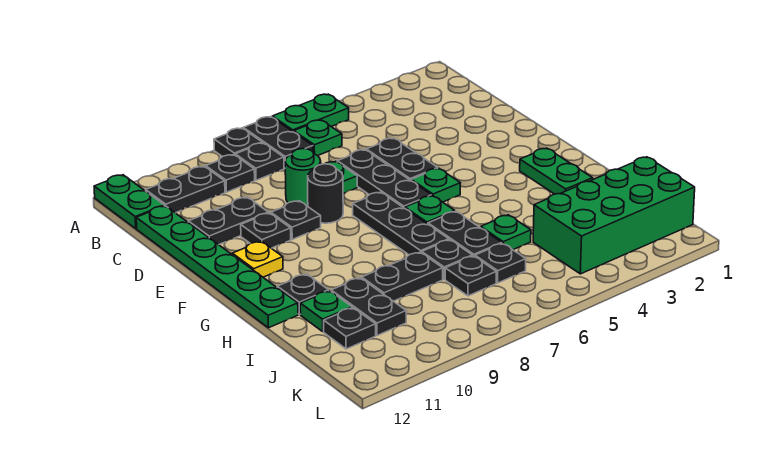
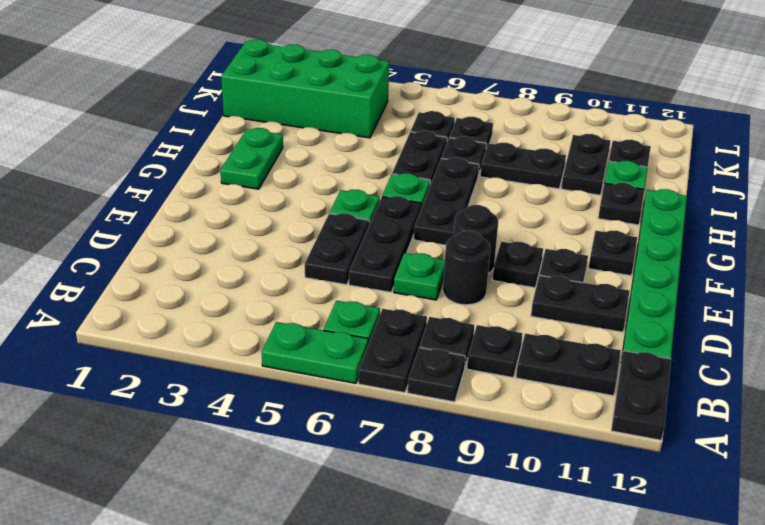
green 1x2 plate [94,175,164,229] -> black 1x2 plate [611,351,671,440]
green 1x1 round brick [285,149,321,206] -> black 1x1 round brick [443,231,490,305]
yellow 1x1 plate [232,241,283,277] -> black 1x1 plate [589,231,637,276]
green 1x1 plate [481,215,531,250] -> none

